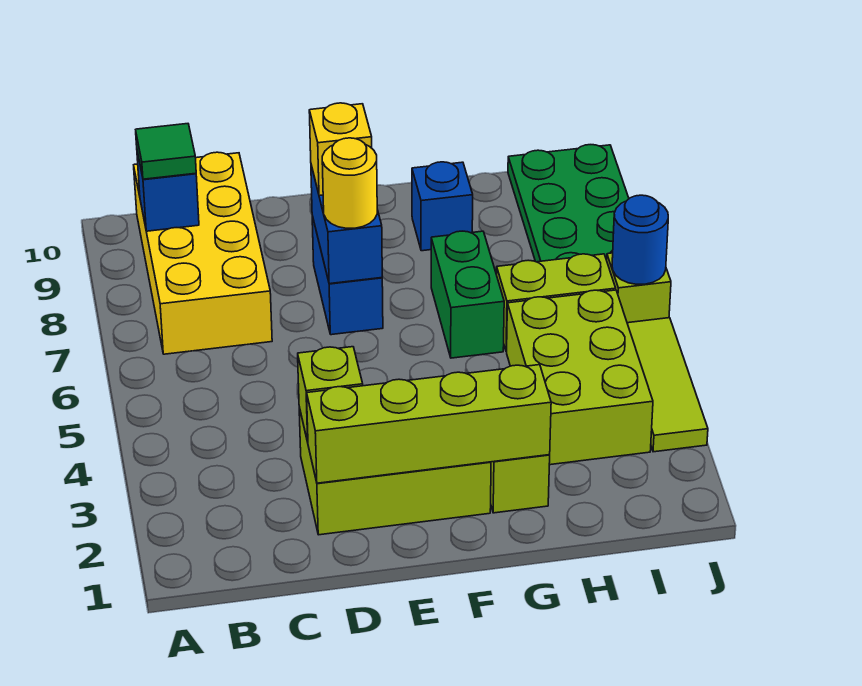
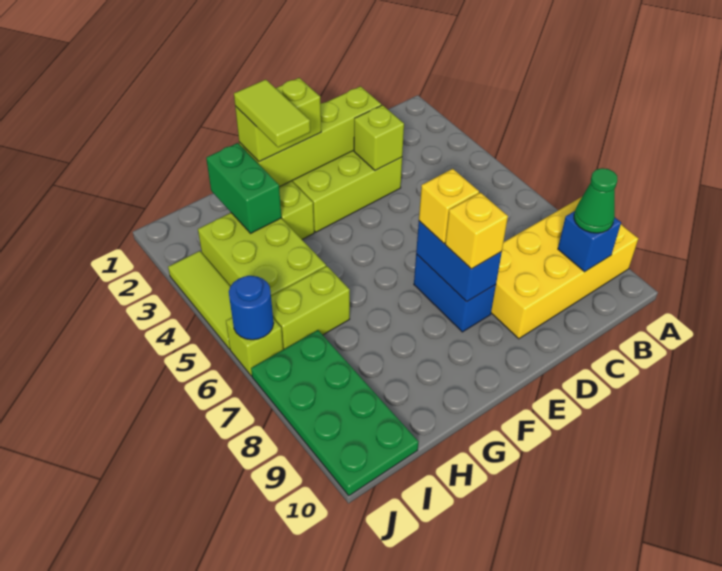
yellow 2x4 brick [134,152,272,354] -> yellow 2x4 brick turned to [491,197,638,339]
green 1x1 tile [136,124,196,179] -> green 1x1 cone [574,168,617,233]
yellow 1x1 round brick [322,138,377,228] -> yellow 1x1 brick [419,169,479,243]
none -> lime 1x2 brick [235,78,321,162]
none -> lime 1x2 tile [234,79,310,147]
green 1x2 brick [431,231,504,358] -> green 1x2 brick moved to [206,143,281,233]
blue 1x1 brick [412,162,473,251] -> none

